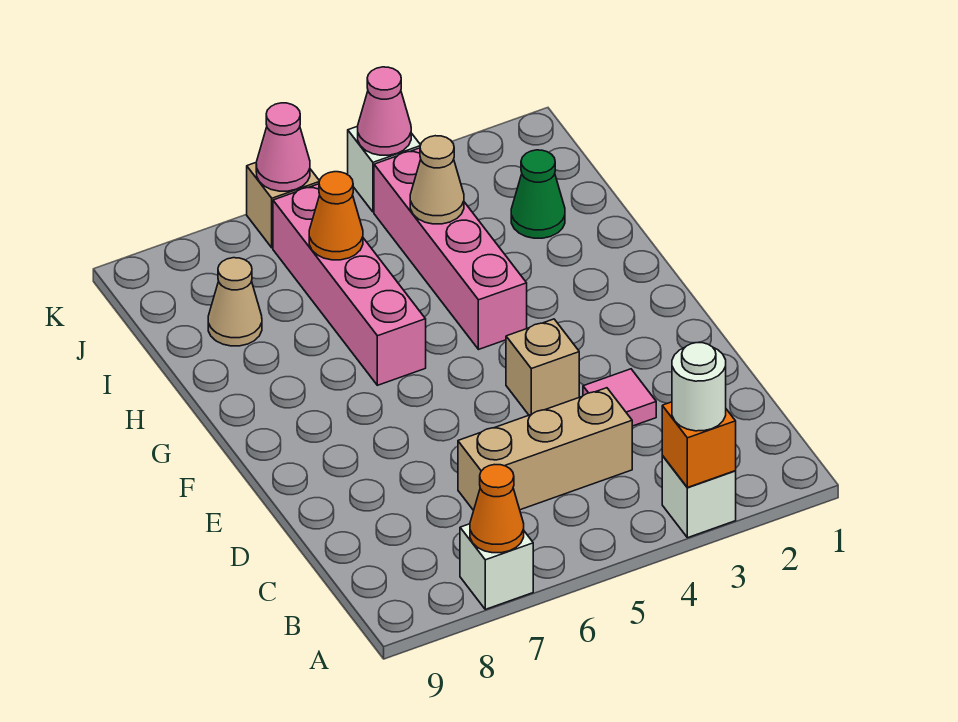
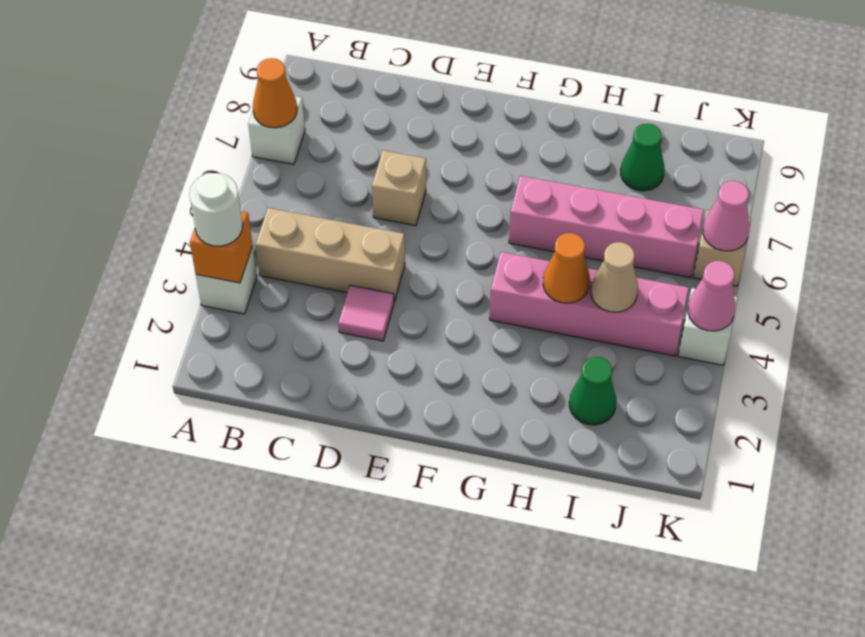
tan 1x3 brick [458,388,632,510] -> tan 1x3 brick turned to [256,208,405,301]
tan 1x1 brick [506,319,579,415] -> tan 1x1 brick moved to [372,151,426,226]
orange 1x1 cone [309,172,363,260] -> orange 1x1 cone moved to [543,233,590,303]
tan 1x1 cone [208,258,262,346] -> green 1x1 cone [621,123,664,191]

